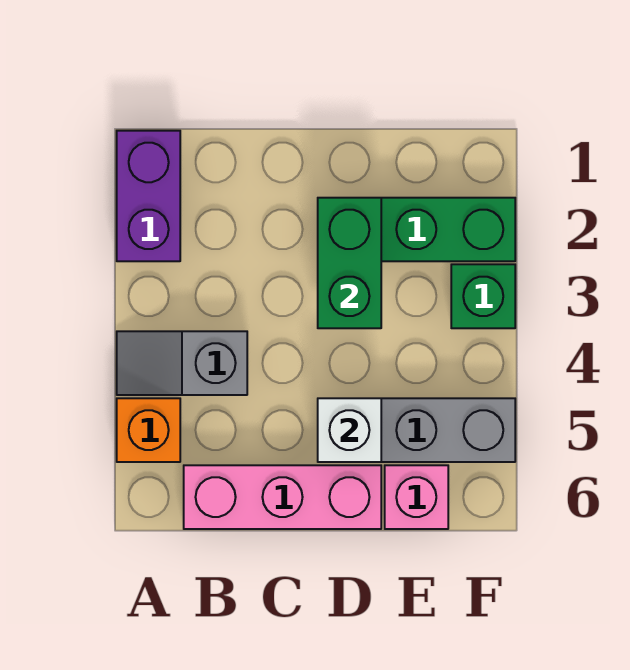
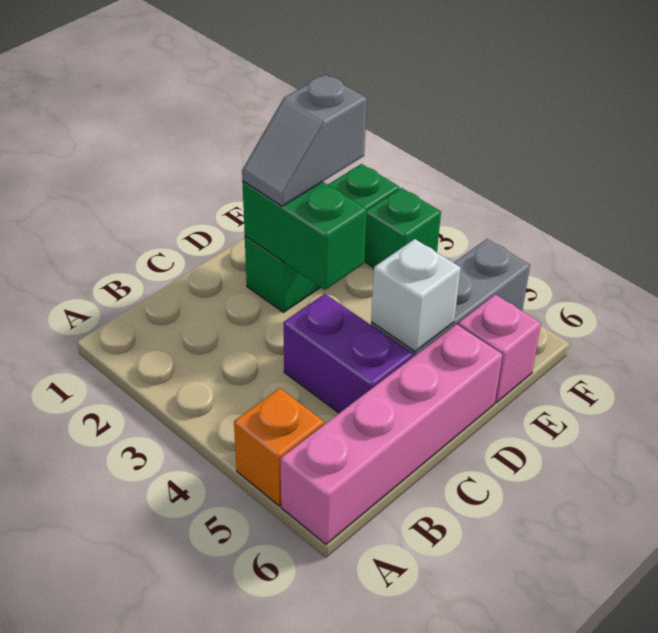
purple 1x2 brick [117,131,180,261] -> purple 1x2 brick moved to [284,294,413,413]
grey 1x2 slope [117,331,247,395] -> grey 1x2 slope moved to [242,75,367,206]
pink 1x3 brick [184,465,381,529] -> pink 1x4 brick [280,324,502,544]

